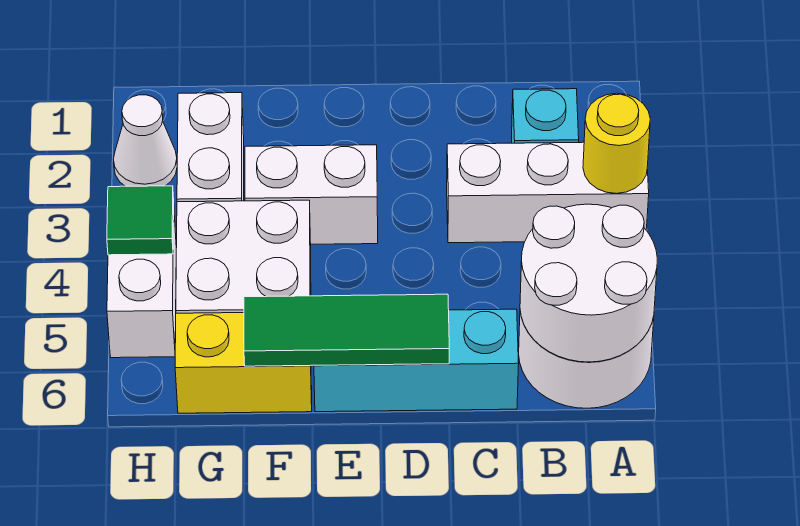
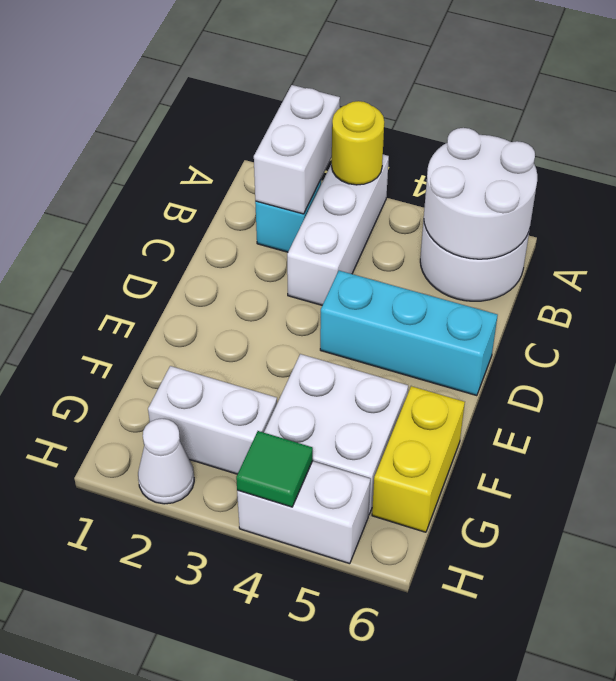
cyan 1x3 brick [314,309,519,412] -> cyan 1x3 brick turned to [320,271,498,396]
green 1x3 tile [244,294,449,366] -> none
white 1x2 brick [245,145,378,244] -> white 1x2 brick moved to [254,85,340,214]

